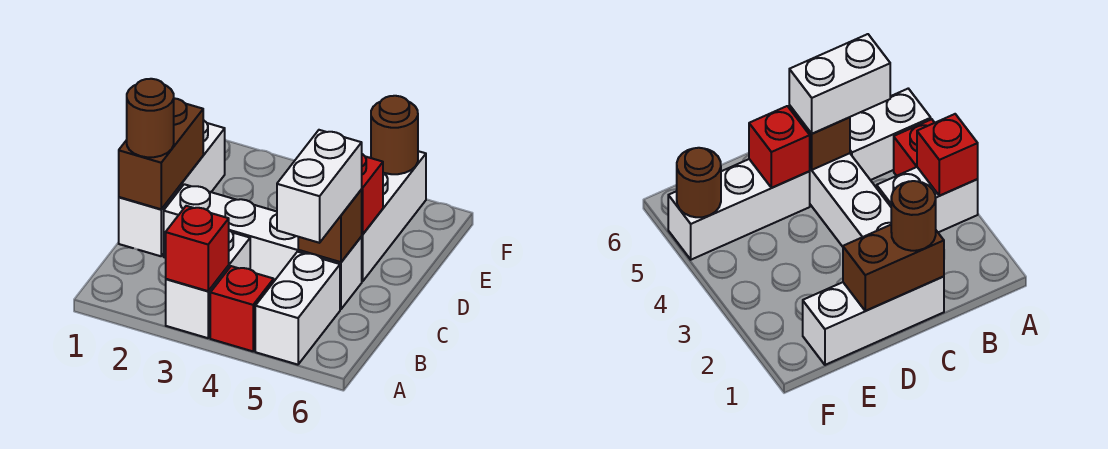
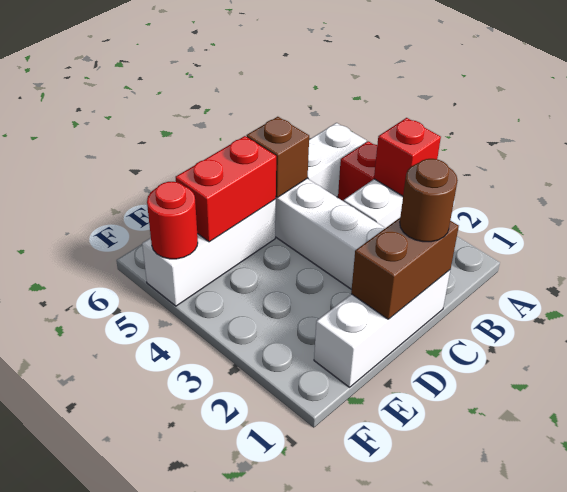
white 1x2 brick [277,130,362,243] -> none
red 1x1 brick [361,154,383,235] -> red 1x2 brick [176,136,276,242]
brown 1x1 round brick [371,96,418,174] -> red 1x1 round brick [147,182,198,259]

